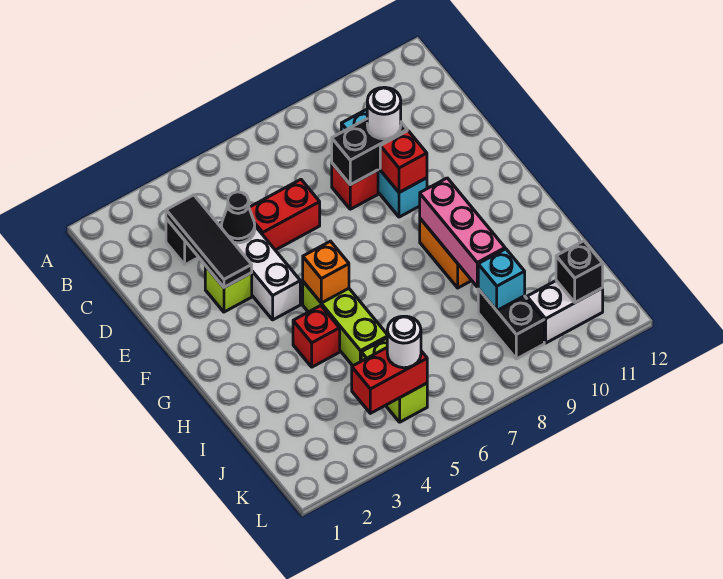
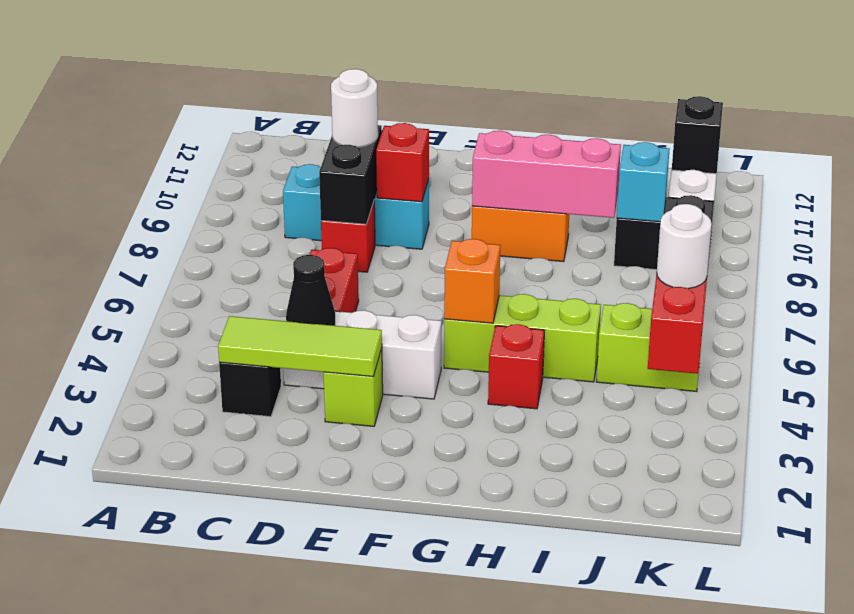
black 1x3 tile [166,195,252,287] -> lime 1x3 tile [218,316,382,377]

